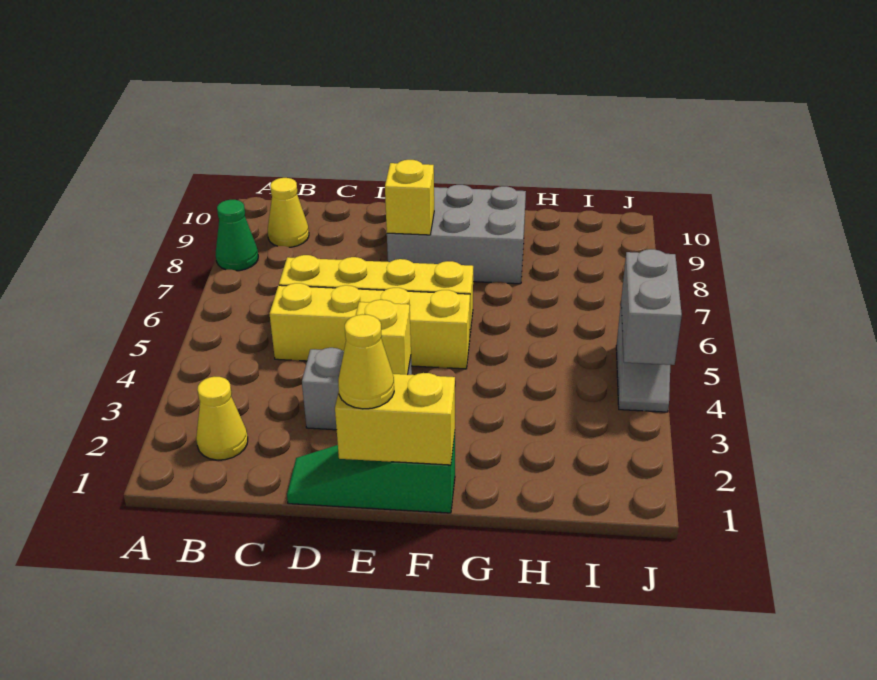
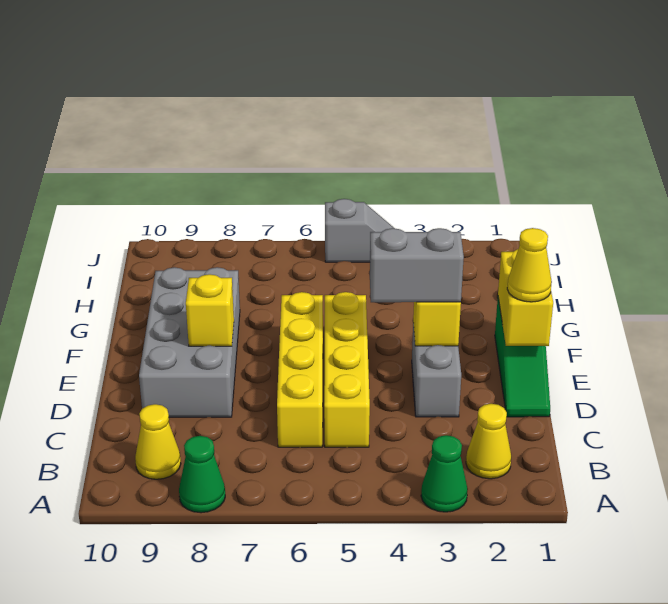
none -> green 1x1 cone [421,435,468,512]
grey 2x3 brick [387,185,526,284] -> grey 2x4 brick [139,267,240,417]
grey 1x2 brick [621,249,682,365] -> grey 1x2 brick moved to [370,228,464,302]

